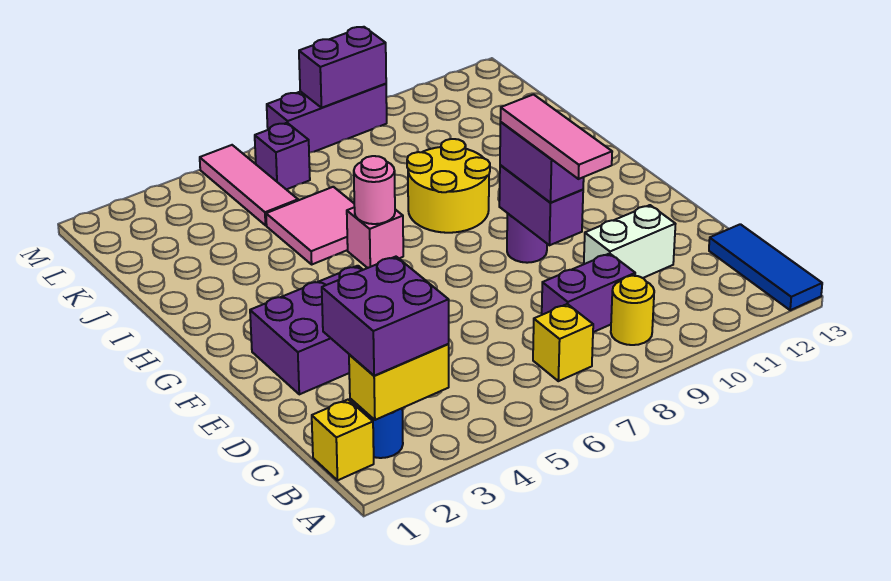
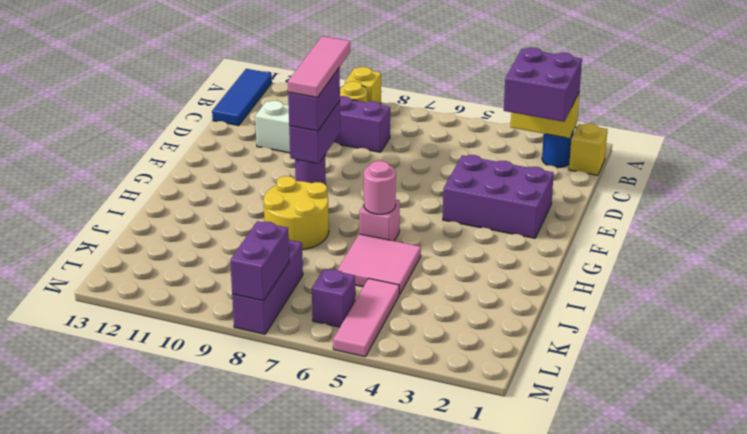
yellow 1x1 brick [533,304,593,381] -> yellow 1x1 brick moved to [345,67,381,104]
purple 1x3 brick [267,84,387,153] -> purple 1x3 brick turned to [232,240,303,334]
purple 1x2 brick [299,27,386,108] -> purple 1x2 brick turned to [230,221,289,301]

